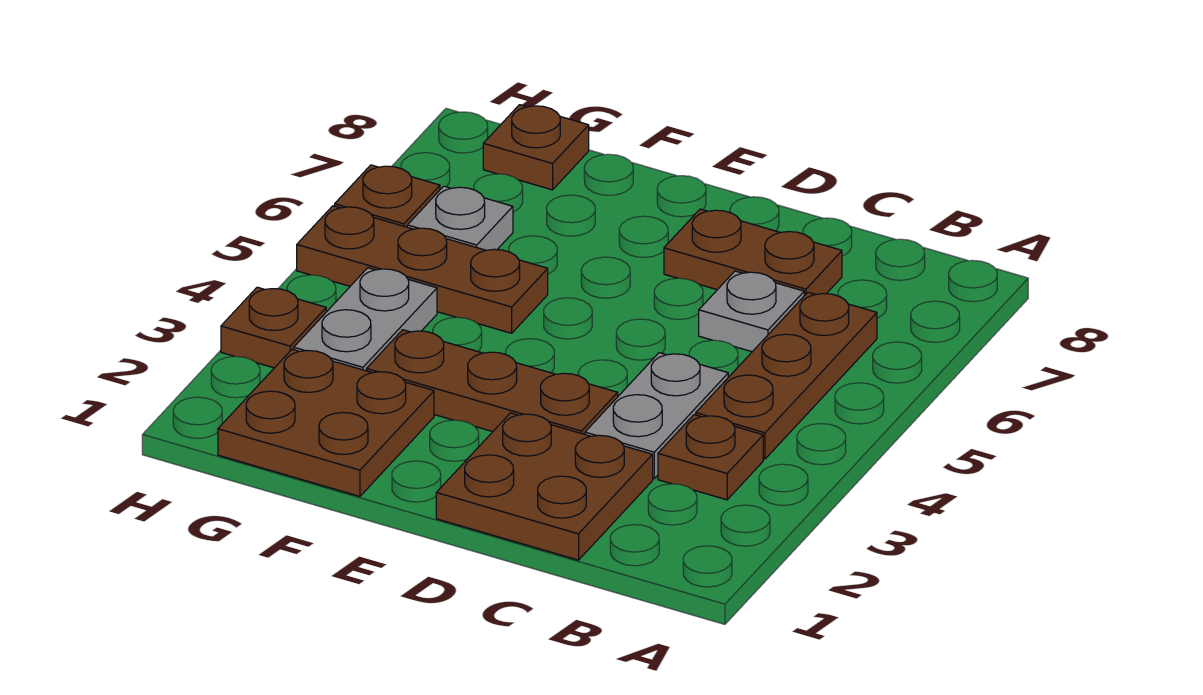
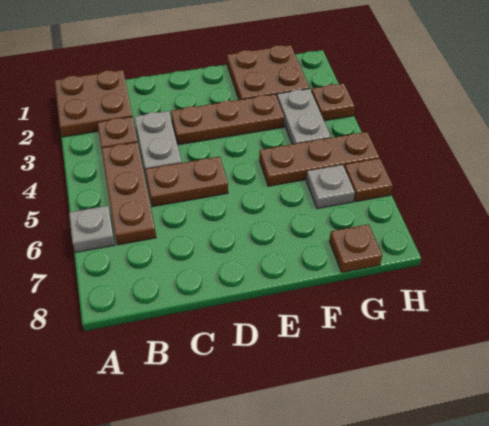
brown 2x2 plate [436,413,653,560] -> brown 2x2 plate moved to [55,70,132,137]
grey 1x1 plate [699,271,804,352] -> grey 1x1 plate moved to [69,206,115,253]
brown 1x2 plate [664,209,842,296] -> brown 1x2 plate moved to [145,157,228,207]

